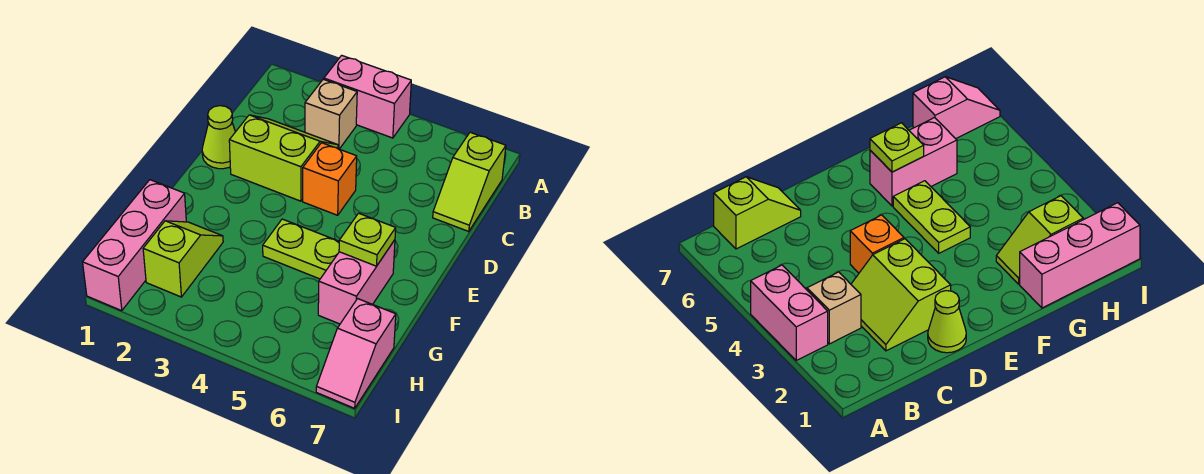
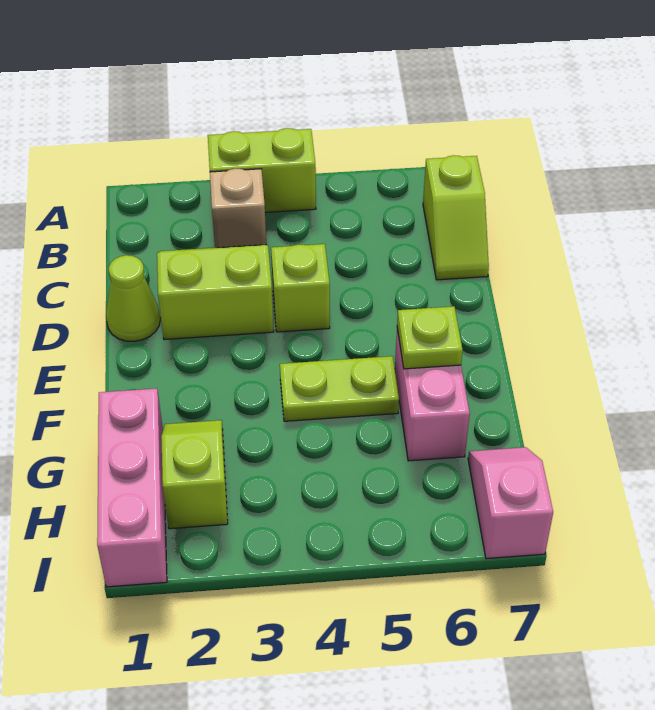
pink 1x2 brick [324,55,411,138] -> lime 1x2 brick [208,128,316,212]
orange 1x1 brick [303,143,357,215] -> lime 1x1 brick [271,244,330,332]
pink 1x2 slope [316,299,396,408] -> pink 1x2 slope turned to [468,447,553,559]

